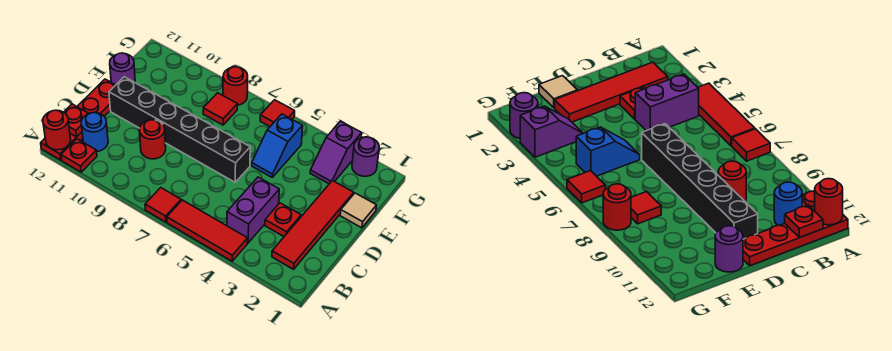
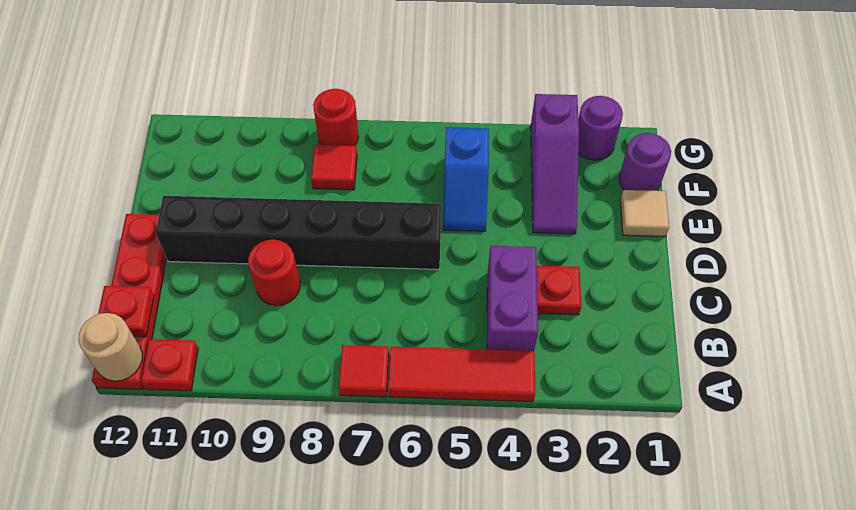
red 1x1 round brick [43,110,71,150] -> tan 1x1 round brick [78,313,142,381]
red 1x4 tile [272,180,354,269] -> none
blue 1x1 round brick [81,113,108,151] -> none
purple 1x1 round brick [110,53,135,85] -> purple 1x1 round brick moved to [619,133,671,191]
purple 1x2 slope [310,121,362,184] -> purple 1x3 slope [531,94,579,234]
red 1x1 tile [260,100,295,126] -> none

